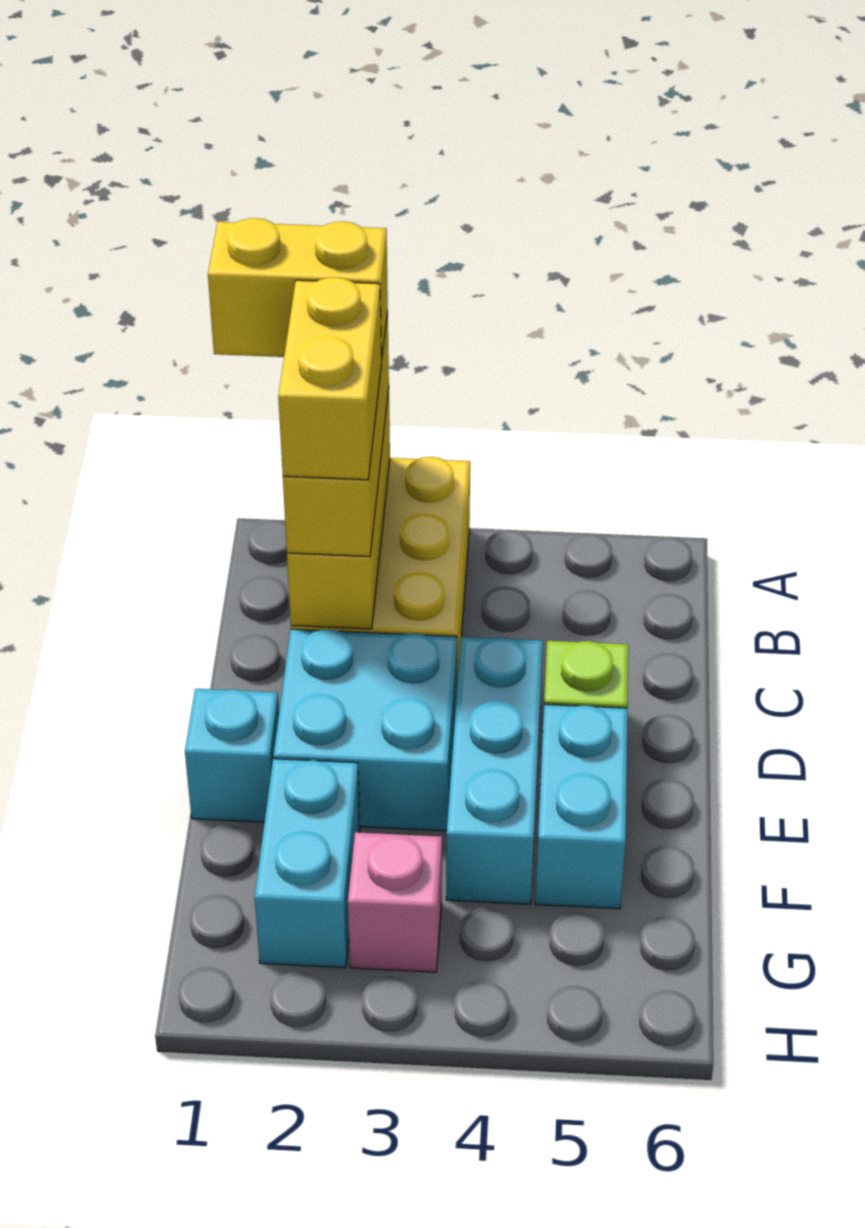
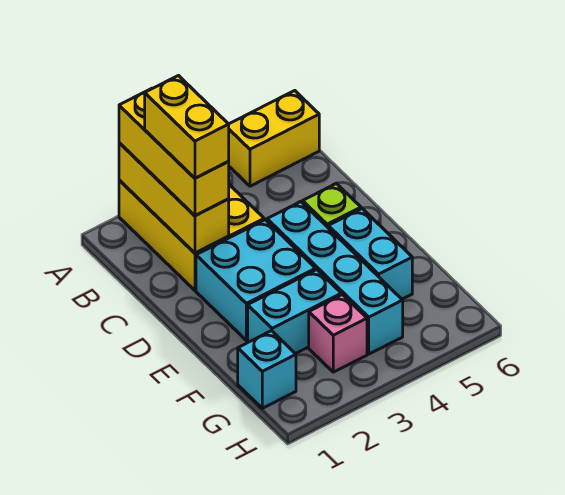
yellow 1x2 brick [208,218,388,361] -> yellow 1x2 brick moved to [228,91,319,186]
cyan 1x3 brick [446,637,543,904] -> cyan 1x4 brick [267,201,403,354]
cyan 1x1 brick [185,689,279,822] -> cyan 1x1 brick moved to [238,331,296,408]
cyan 1x2 brick [255,759,360,968] -> cyan 1x2 brick turned to [248,270,341,354]

